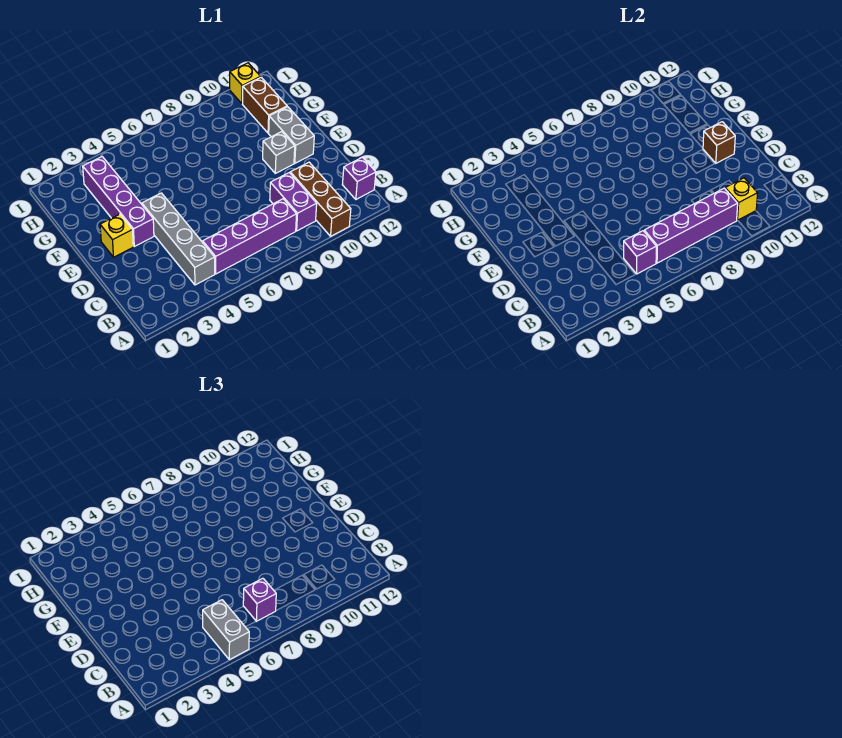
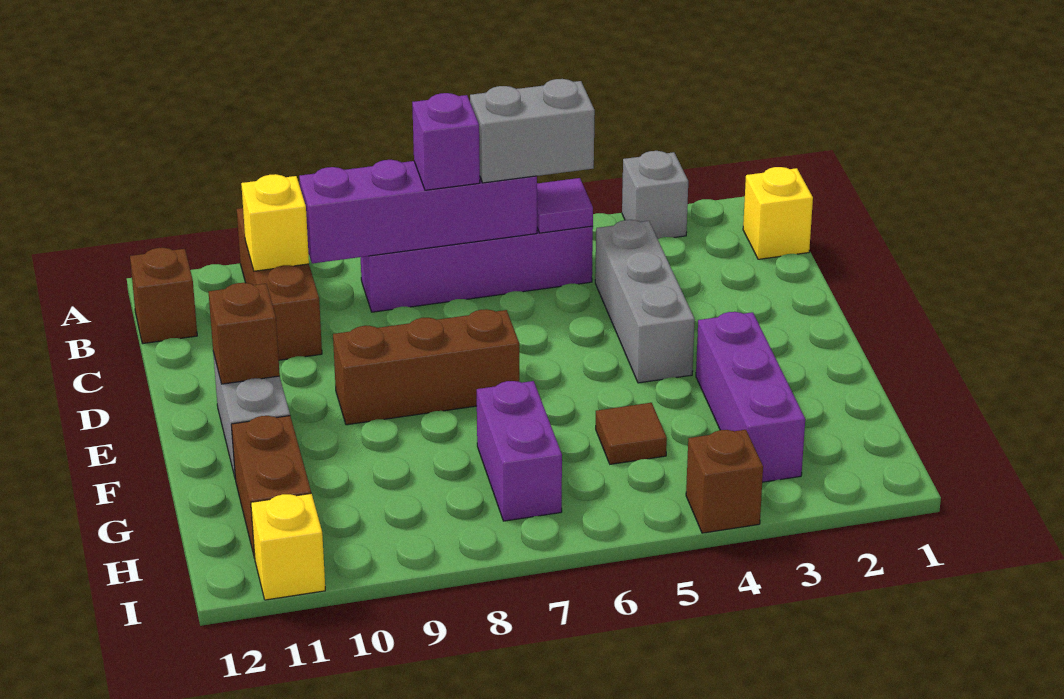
grey 1x2 brick [203,600,249,660] -> grey 1x2 brick turned to [470,79,595,183]
grey 1x4 brick [142,193,215,285] -> grey 1x3 brick [595,220,695,383]
purple 1x1 brick [624,231,656,274] -> purple 1x1 tile [537,178,593,233]
purple 1x2 brick [270,173,317,231] -> purple 1x2 brick moved to [477,381,562,521]
purple 1x1 brick [342,157,376,199] -> brown 1x1 brick [130,248,197,344]
yellow 1x1 brick [100,214,133,257] -> yellow 1x1 brick moved to [743,167,813,259]
purple 1x4 brick [83,157,154,246] -> purple 1x3 brick [696,312,805,482]
none -> brown 1x3 brick [333,309,519,425]
grey 1x1 brick [263,132,295,173] -> grey 1x1 brick moved to [622,151,688,239]
none -> brown 1x1 tile [596,403,667,464]
none -> brown 1x1 brick [686,430,763,533]

